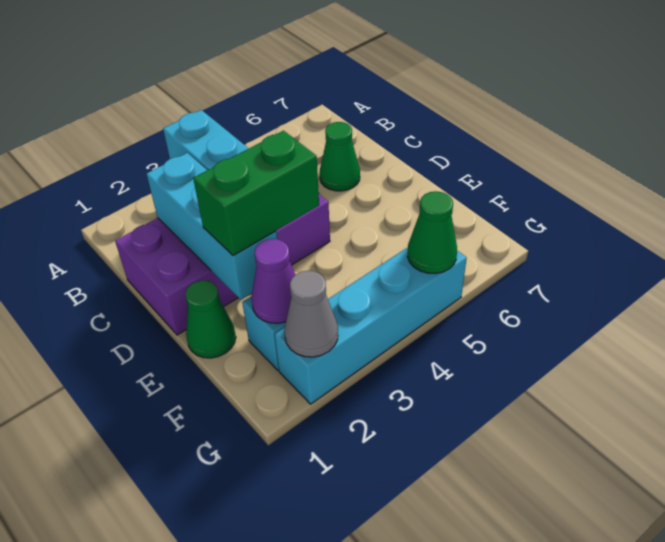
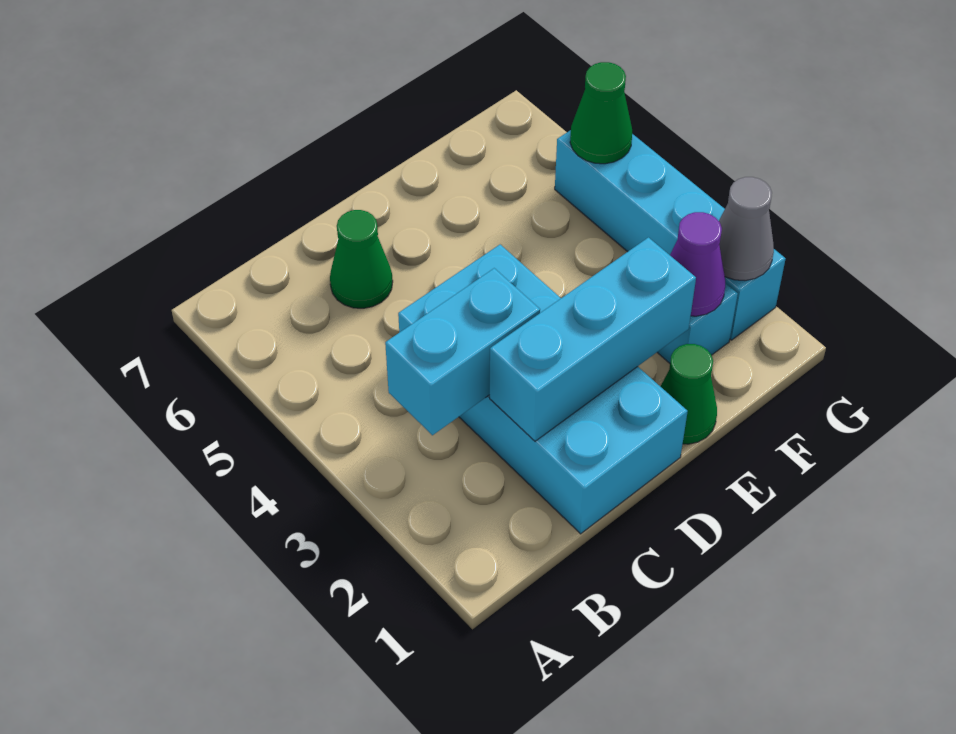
purple 2x4 brick [115,194,330,335] -> cyan 2x4 brick [398,245,688,534]
green 1x2 brick [193,131,319,256] -> none

